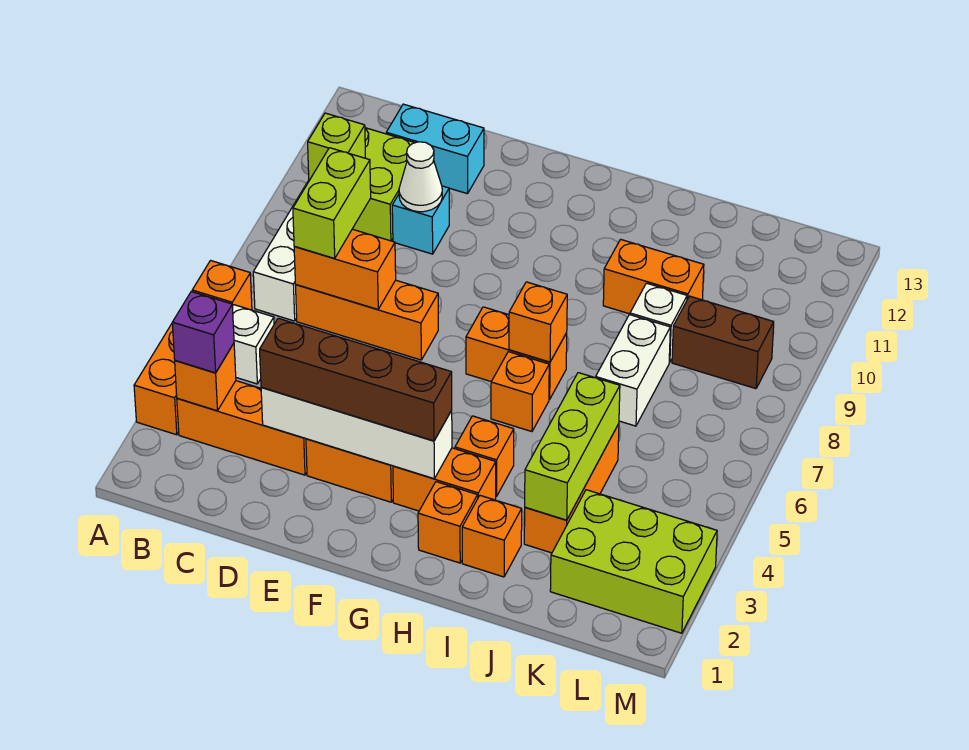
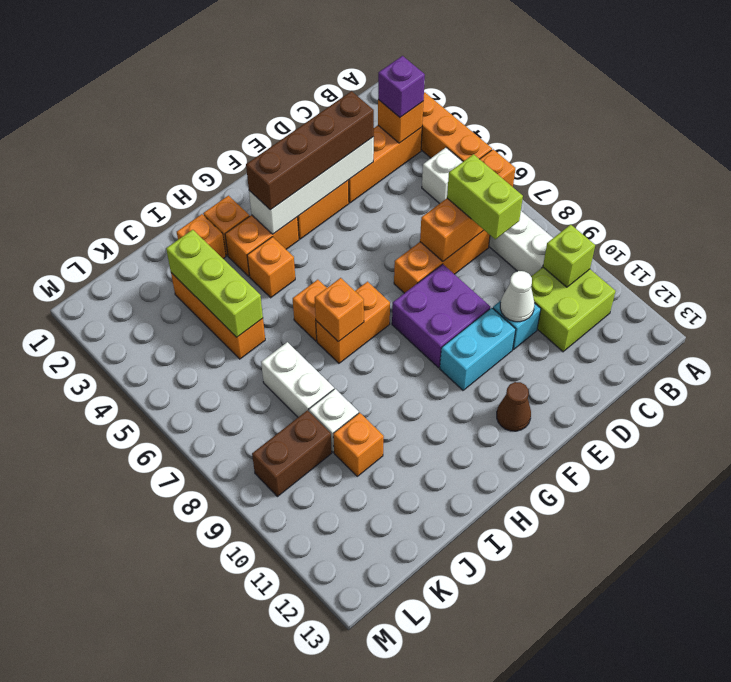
cyan 1x2 brick [386,104,484,194] -> cyan 1x2 brick moved to [440,308,516,390]
none -> purple 2x2 brick [392,264,490,368]
none -> brown 1x1 cone [497,382,531,431]
orange 1x2 brick [603,239,704,314] -> orange 1x1 brick [333,413,384,476]
lime 2x3 brick [550,490,717,633] -> none

